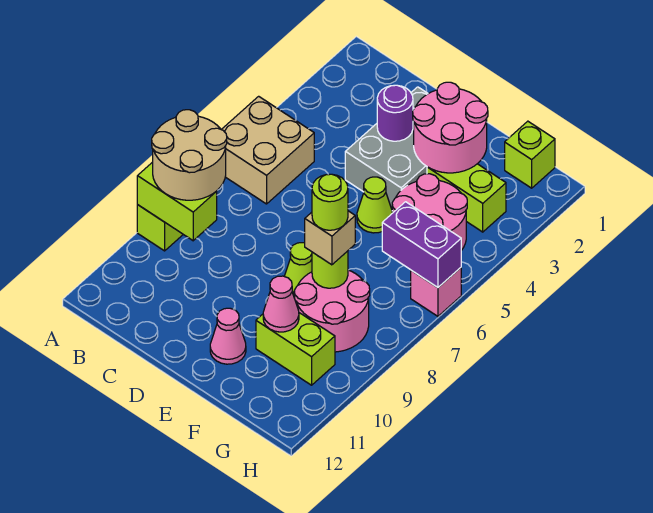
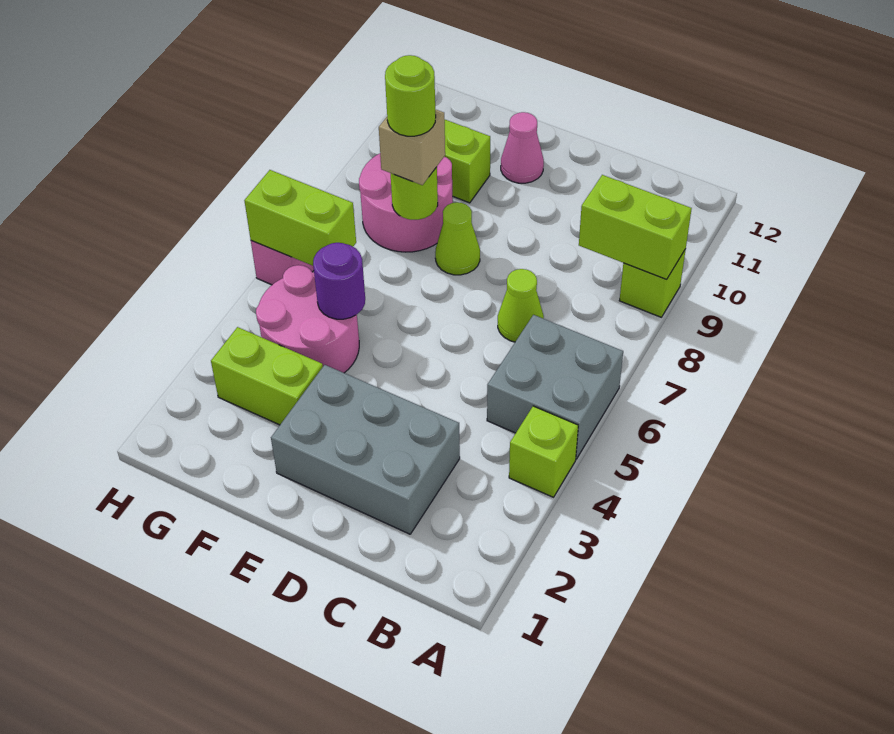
tan 2x2 brick [221,96,314,204] -> grey 2x2 brick [487,315,623,459]
tan 2x2 round brick [152,110,227,200] -> none
grey 2x3 brick [345,87,428,211] -> grey 2x3 brick turned to [271,365,460,534]
purple 1x1 round brick [377,85,413,141] -> purple 1x1 round brick moved to [313,243,365,319]
pink 2x2 round brick [413,82,488,173] -> none
lime 1x1 cone [357,177,392,233] -> lime 1x1 cone moved to [498,269,544,342]
pink 1x1 cone [263,276,299,332] -> none
lime 1x1 brick [505,121,555,188] -> lime 1x1 brick moved to [509,406,578,497]
purple 1x2 brick [382,202,461,287] -> lime 1x2 brick [244,170,356,266]

